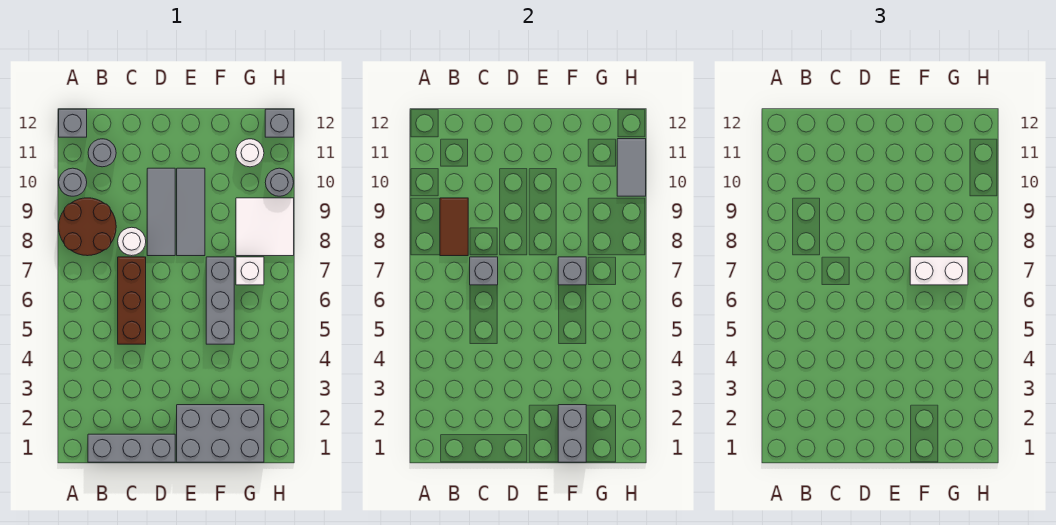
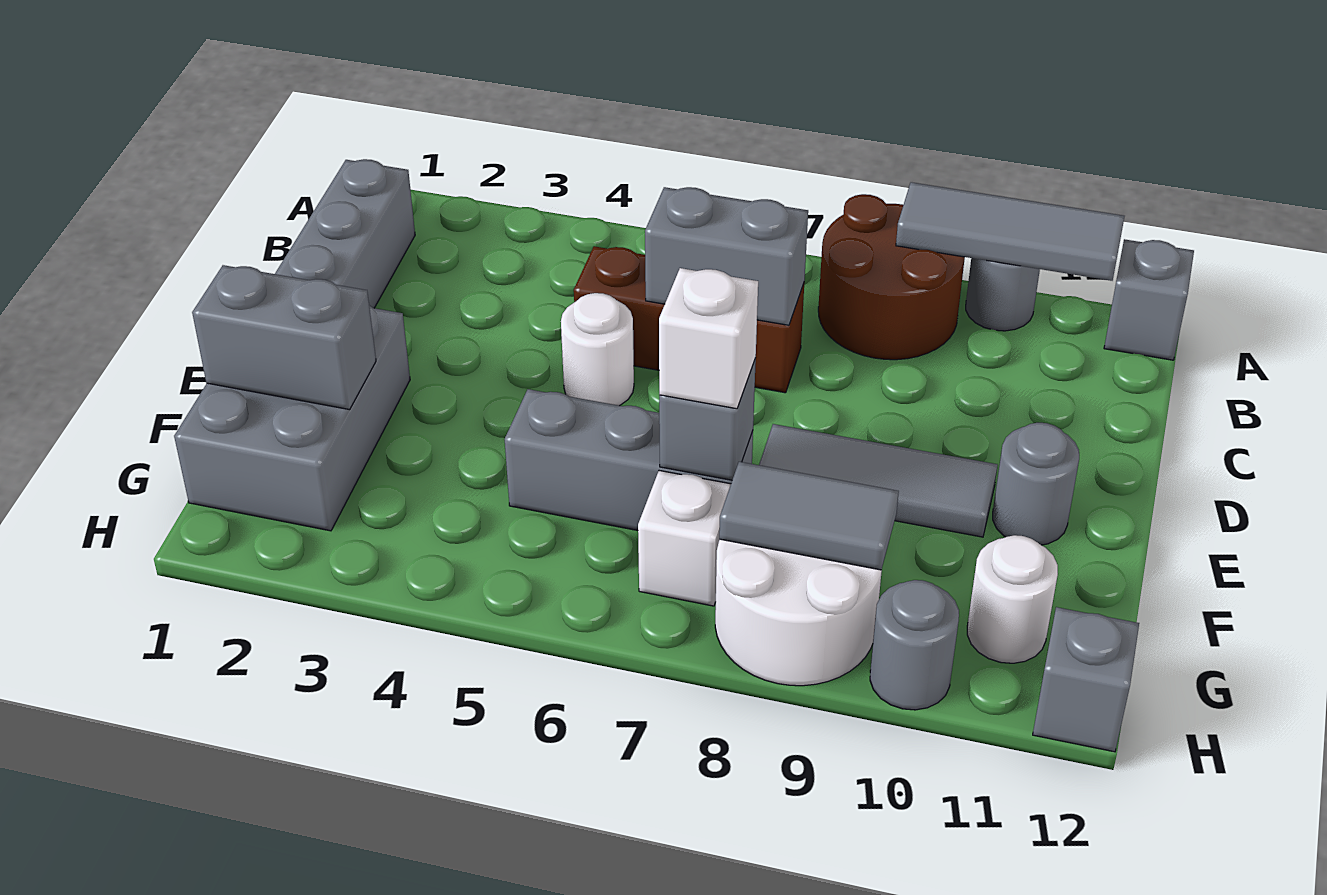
brown 1x2 tile [440,198,468,256] -> none
grey 1x1 round brick [88,139,116,167] -> grey 1x1 round brick moved to [993,423,1079,545]
grey 1x1 brick [470,257,498,285] -> grey 1x2 brick [645,187,808,325]
white 1x1 round brick [118,227,146,256] -> white 1x1 round brick moved to [561,293,634,406]
grey 1x3 tile [147,168,175,256] -> grey 1x3 tile moved to [896,182,1125,281]
white 1x2 brick [910,257,968,285] -> white 1x1 brick [659,268,758,409]
white 2x2 tile [236,198,294,256] -> white 2x2 round brick [715,539,882,686]
grey 1x2 tile [617,139,646,196] -> grey 1x2 tile moved to [719,462,899,570]

